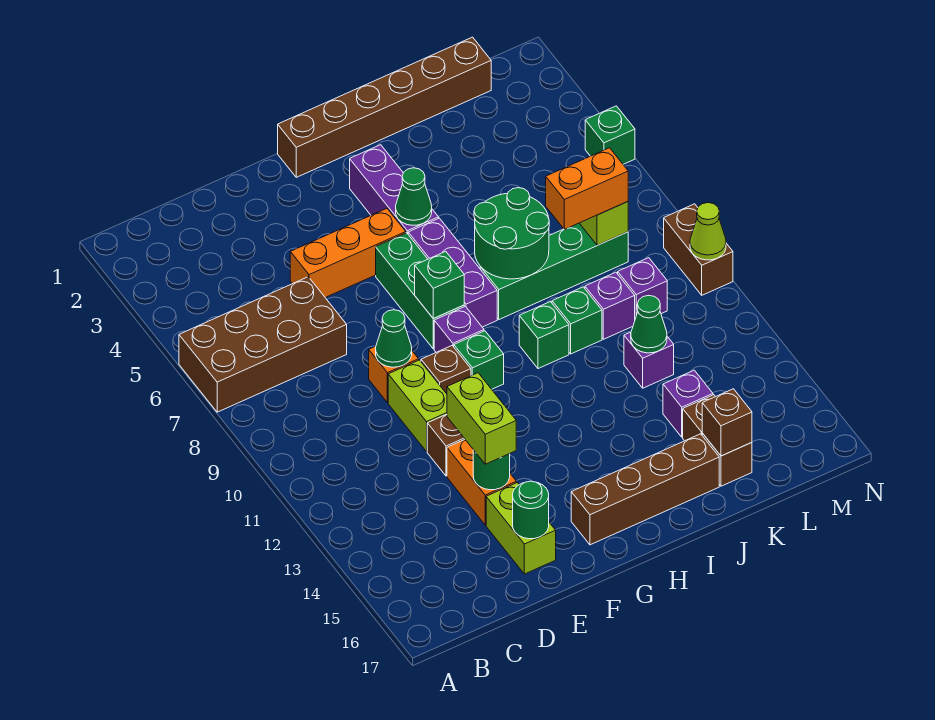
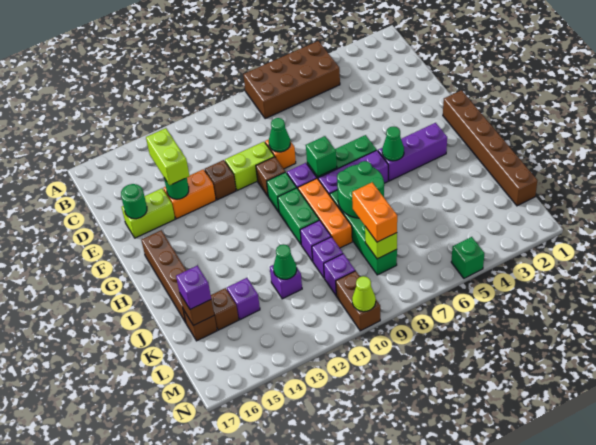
brown 2x4 brick [179,277,347,412] -> brown 2x4 brick turned to [243,41,340,119]
orange 1x3 brick [290,209,406,298] -> orange 1x3 brick moved to [298,179,352,248]
lime 1x2 brick [447,373,516,464] -> lime 1x2 brick turned to [146,128,189,185]
green 1x1 brick [519,302,569,369] -> green 1x2 brick [278,188,319,244]
green 1x1 brick [552,287,602,354] -> purple 1x1 brick [300,220,331,261]
none -> purple 1x1 brick [176,266,211,309]
brown 1x2 brick [664,204,733,295] -> brown 1x2 brick turned to [336,271,380,331]

